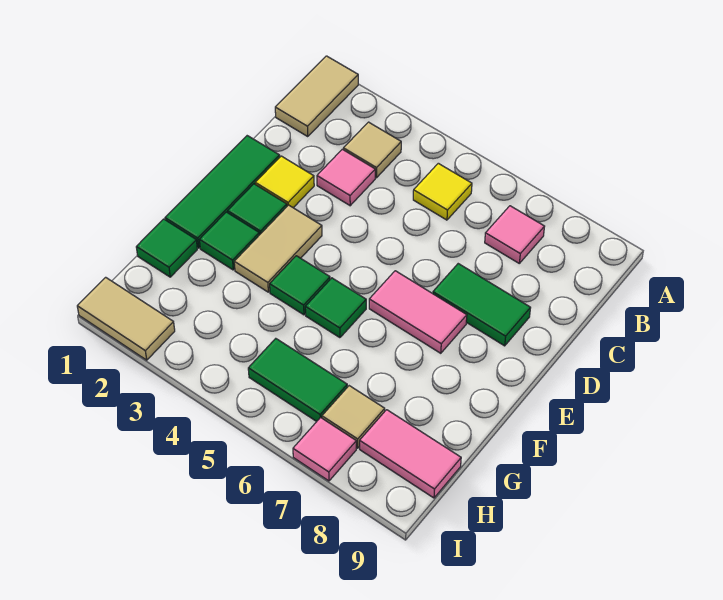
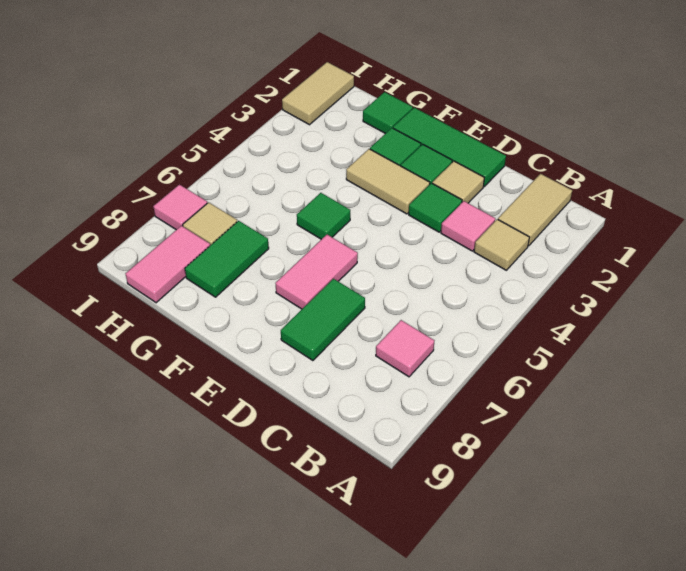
tan 1x2 tile [275,56,358,136] -> tan 1x2 tile turned to [498,174,572,246]
yellow 1x1 tile [413,163,472,220] -> none
yellow 1x1 tile [255,156,314,208] -> tan 1x1 tile [432,161,484,203]
green 1x1 tile [270,256,330,315] -> green 1x1 tile moved to [409,183,462,232]
green 1x2 tile [248,339,347,421] -> green 1x2 tile moved to [185,221,269,297]

